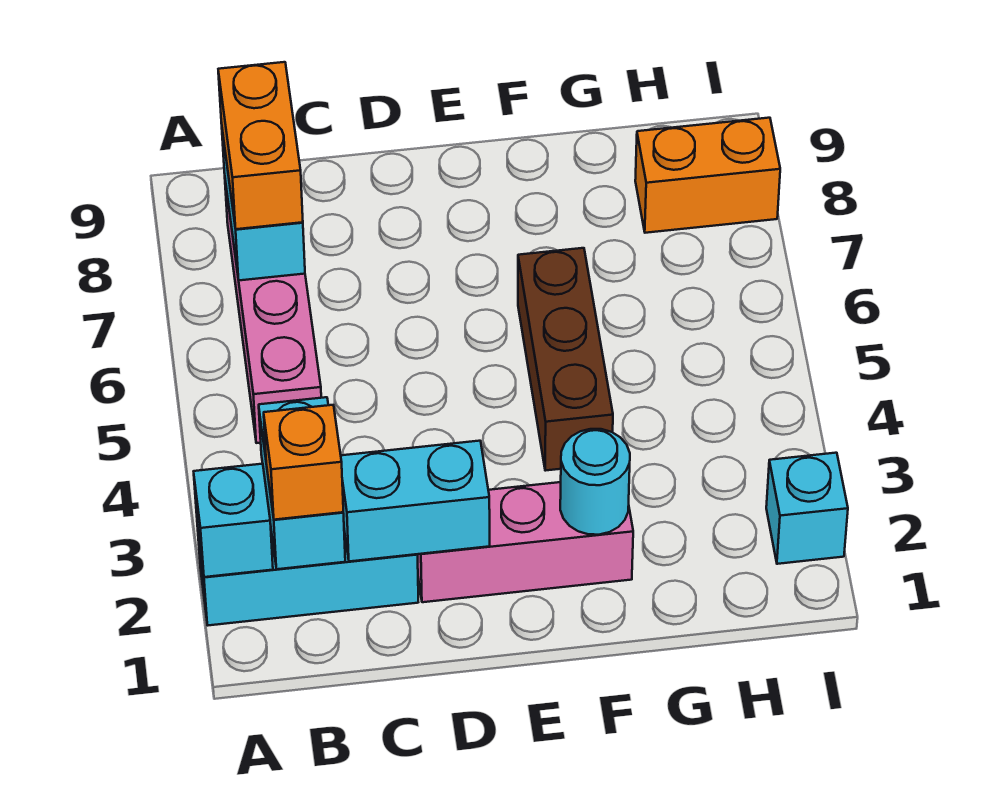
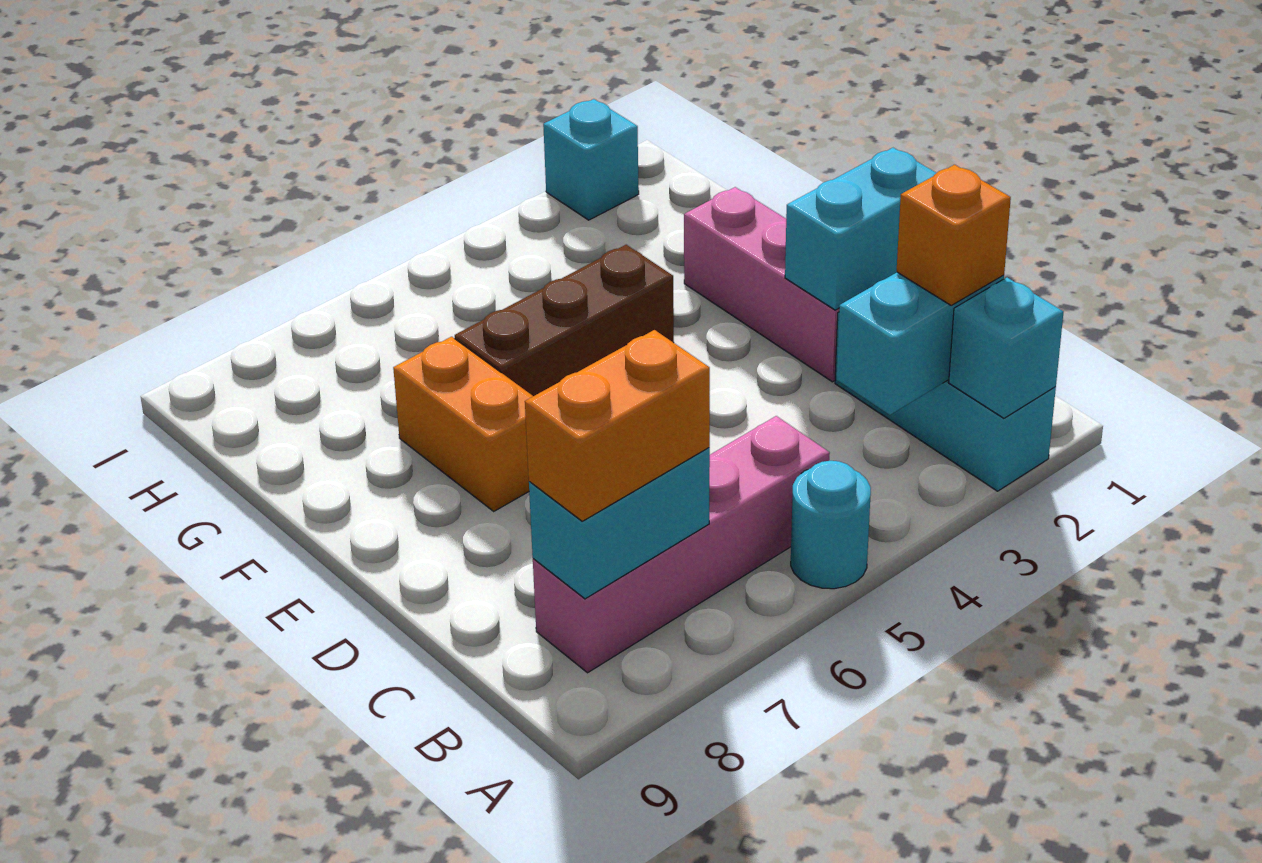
cyan 1x2 brick [341,441,490,561] -> cyan 1x2 brick turned to [785,148,936,310]
cyan 1x1 round brick [560,429,630,535] -> cyan 1x1 round brick moved to [791,461,871,589]
orange 1x2 brick [635,118,780,233] -> orange 1x2 brick moved to [393,337,533,511]

